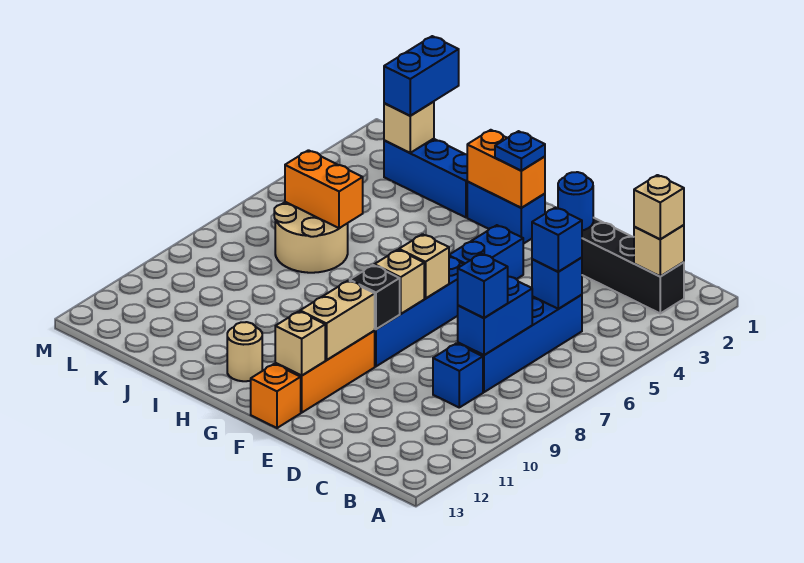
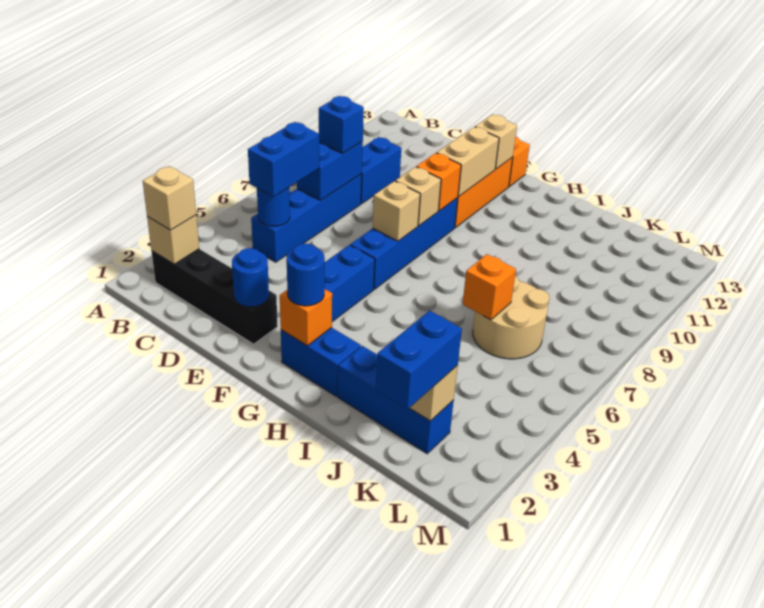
blue 1x1 brick [532,258,582,309] -> blue 1x1 round brick [257,187,290,226]
blue 1x1 brick [532,207,582,272] -> blue 1x2 brick [248,122,319,197]
blue 1x1 brick [433,343,483,407] -> blue 1x2 brick [361,137,401,204]
black 1x1 brick [350,265,400,329] -> orange 1x1 brick [417,153,461,211]
orange 1x2 brick [467,130,545,208] -> orange 1x1 brick [280,289,332,346]
blue 1x1 plate [495,131,545,171] -> blue 1x1 round brick [287,244,325,306]
tan 1x1 round brick [227,322,262,381] -> none
orange 1x2 brick [285,150,363,228] -> orange 1x1 brick [463,254,516,320]

